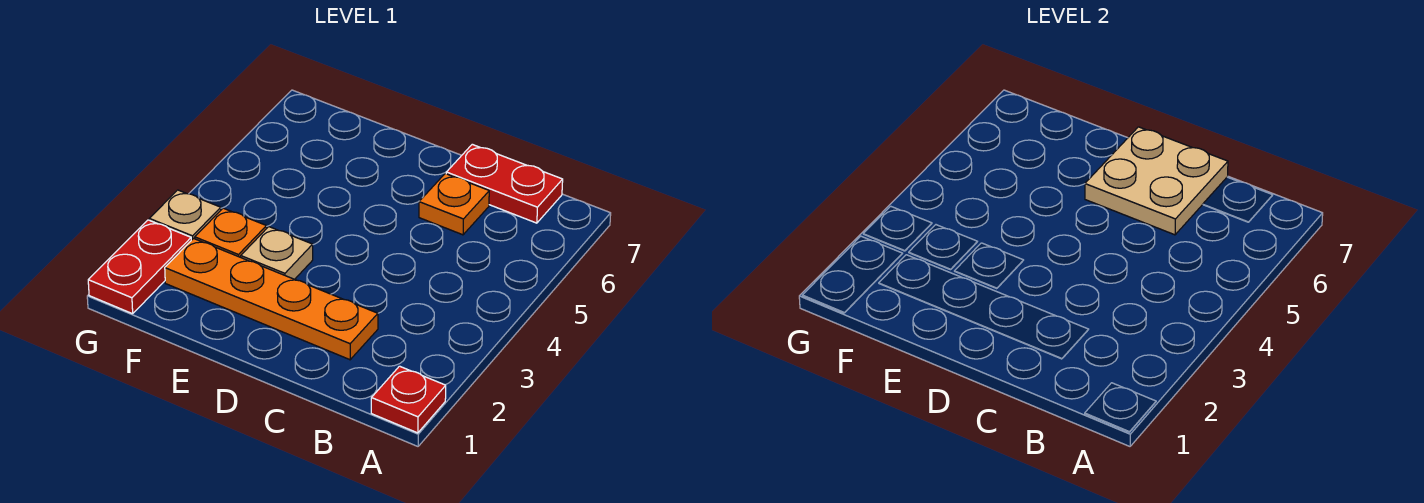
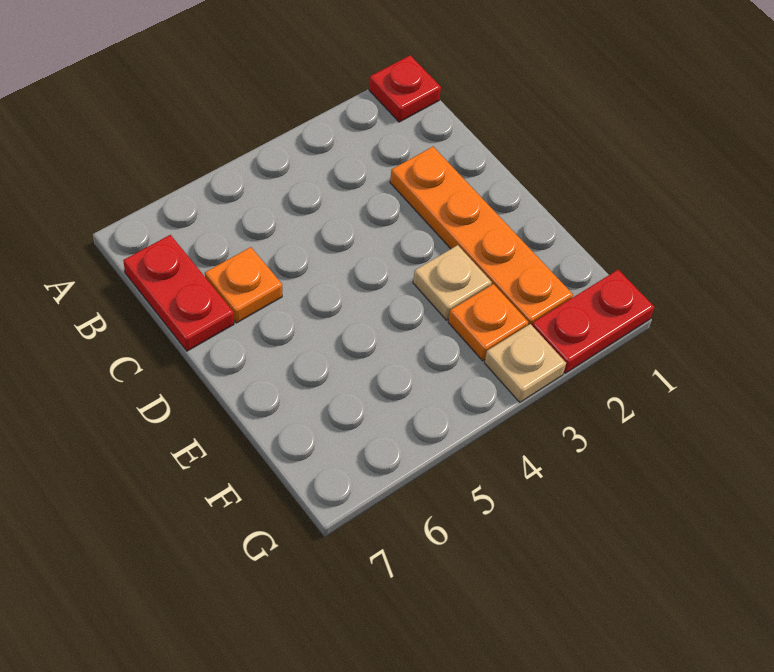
tan 2x2 plate [1085,127,1228,235] -> none

